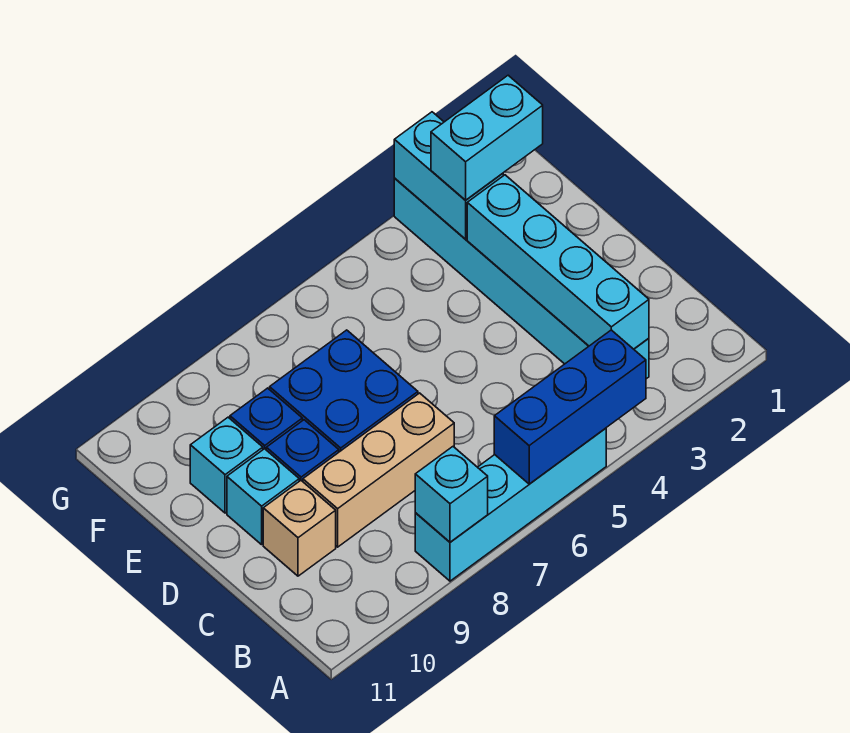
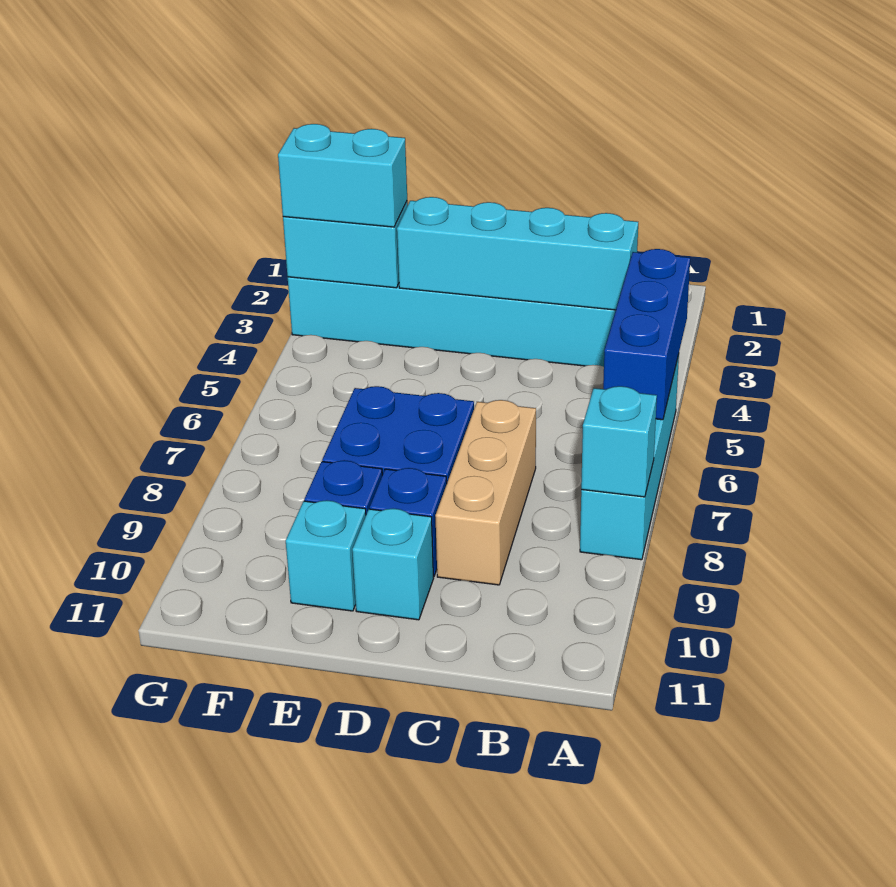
tan 1x1 brick [263,481,336,576] -> none
cyan 1x2 brick [431,75,543,200] -> cyan 1x2 brick turned to [278,124,407,227]

